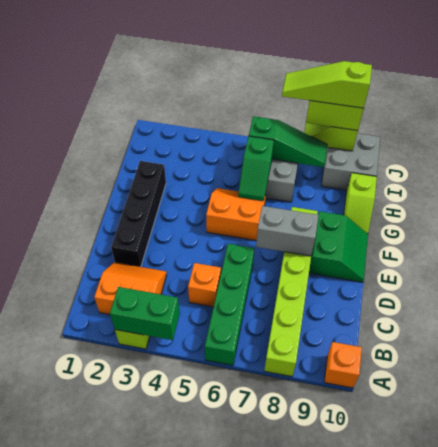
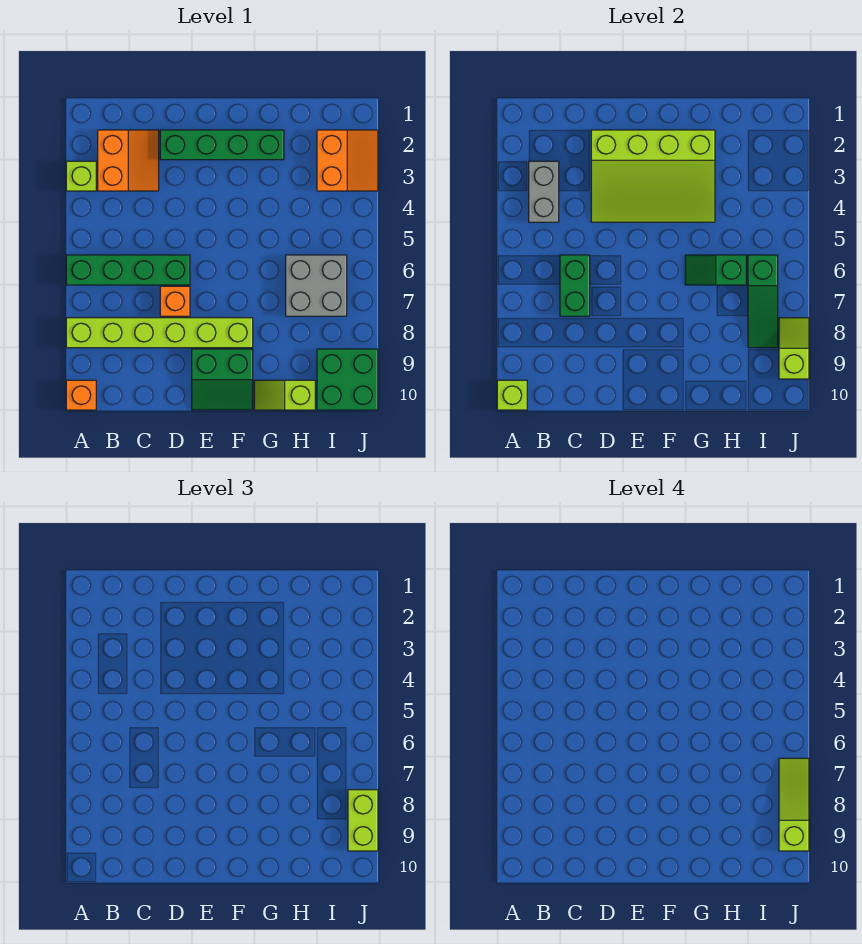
green 1x2 brick [110,287,180,340] -> green 1x2 brick moved to [560,255,590,316]
none -> lime 1x1 brick [497,380,527,410]
orange 1x1 brick [188,263,221,307] -> orange 1x1 brick moved to [160,286,190,316]
black 1x4 brick [111,161,166,267] -> green 1x4 brick [160,130,284,160]
none -> lime 3x4 slope [591,130,715,222]
grey 1x2 brick [256,206,319,256] -> grey 1x2 brick moved to [529,161,559,222]
orange 2x2 slope [206,188,266,241] -> orange 2x2 slope moved to [317,130,378,191]
grey 2x2 brick [321,133,380,190] -> green 2x2 brick [317,349,378,410]

